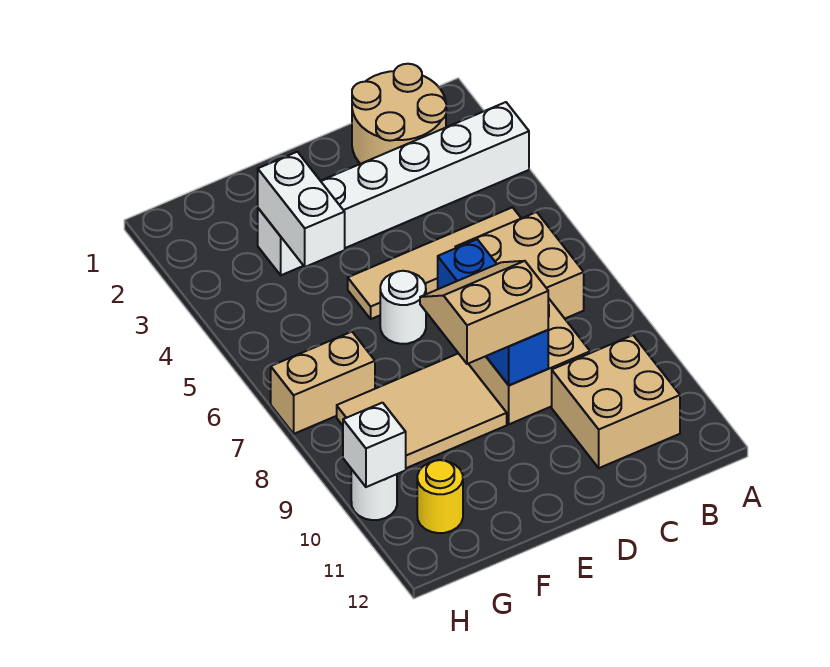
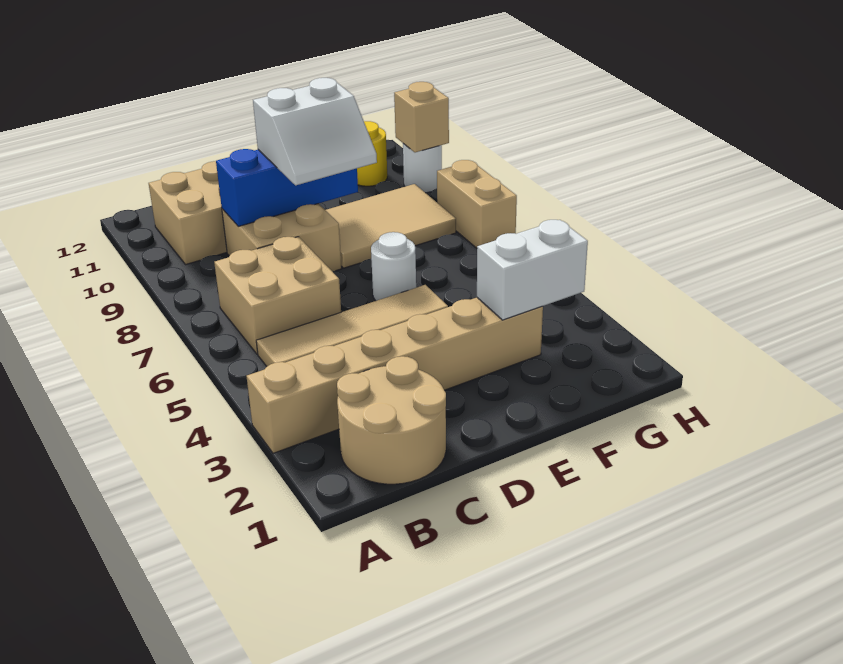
white 1x6 brick [258,102,529,275] -> tan 1x6 brick [246,298,543,453]
blue 1x3 brick [438,239,548,385] -> blue 1x3 brick turned to [216,149,358,226]
tan 2x2 slope [420,261,548,364] -> white 2x2 slope [253,78,377,185]
white 1x2 brick [258,152,345,267] -> white 1x2 brick turned to [477,220,588,320]
tan 1x2 brick [271,332,375,434] -> tan 1x2 brick turned to [437,160,517,248]
white 1x1 brick [343,403,406,487] -> tan 1x1 brick [394,82,449,152]

